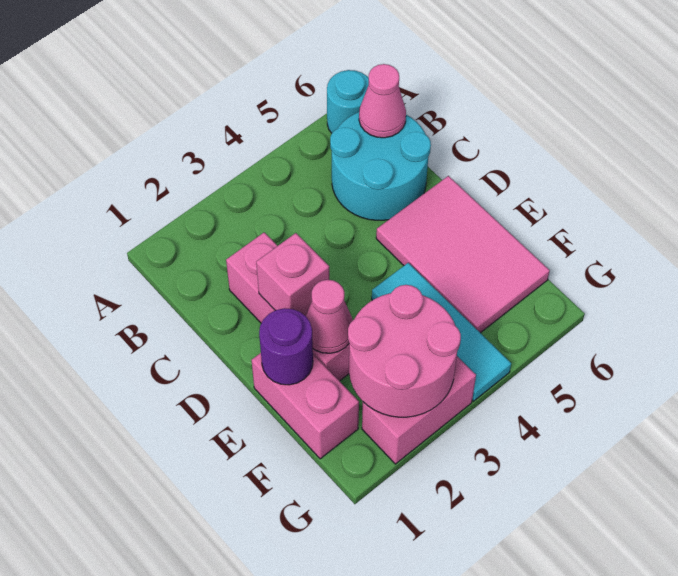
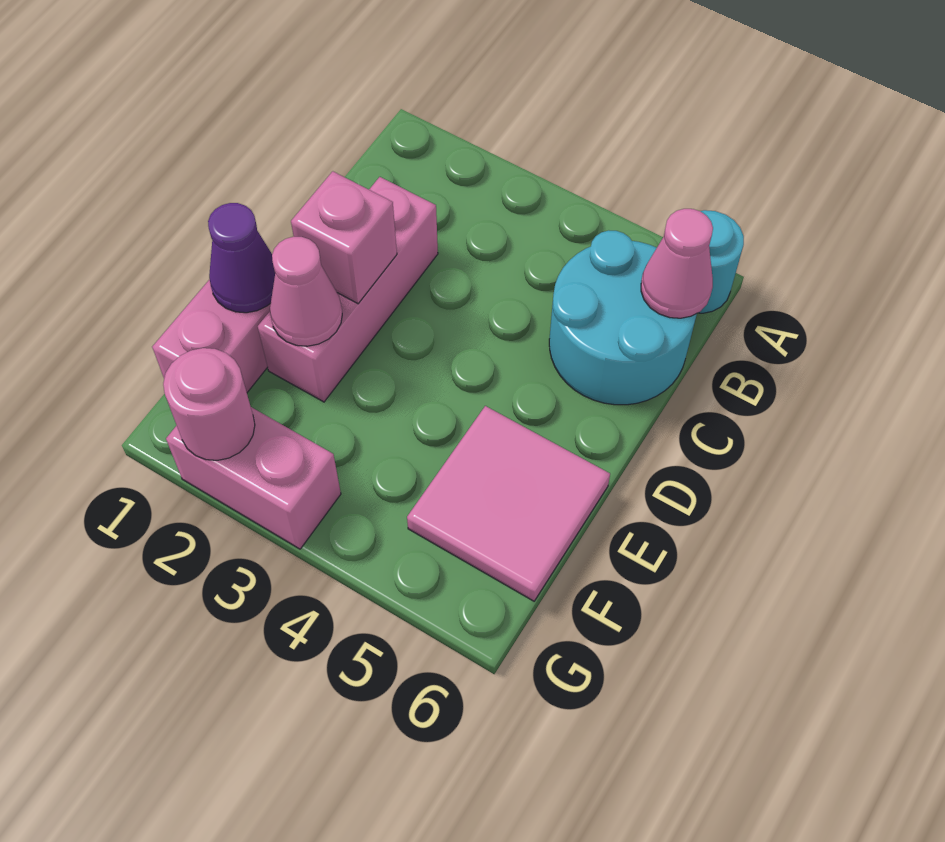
pink 2x3 tile [376,176,550,333] -> pink 2x2 tile [407,406,610,601]
purple 1x1 round brick [259,308,313,385] -> purple 1x1 cone [208,203,275,313]
cyan 1x3 tile [372,263,511,401] -> none
pink 2x2 round brick [348,285,461,417] -> pink 1x1 round brick [163,348,255,460]

